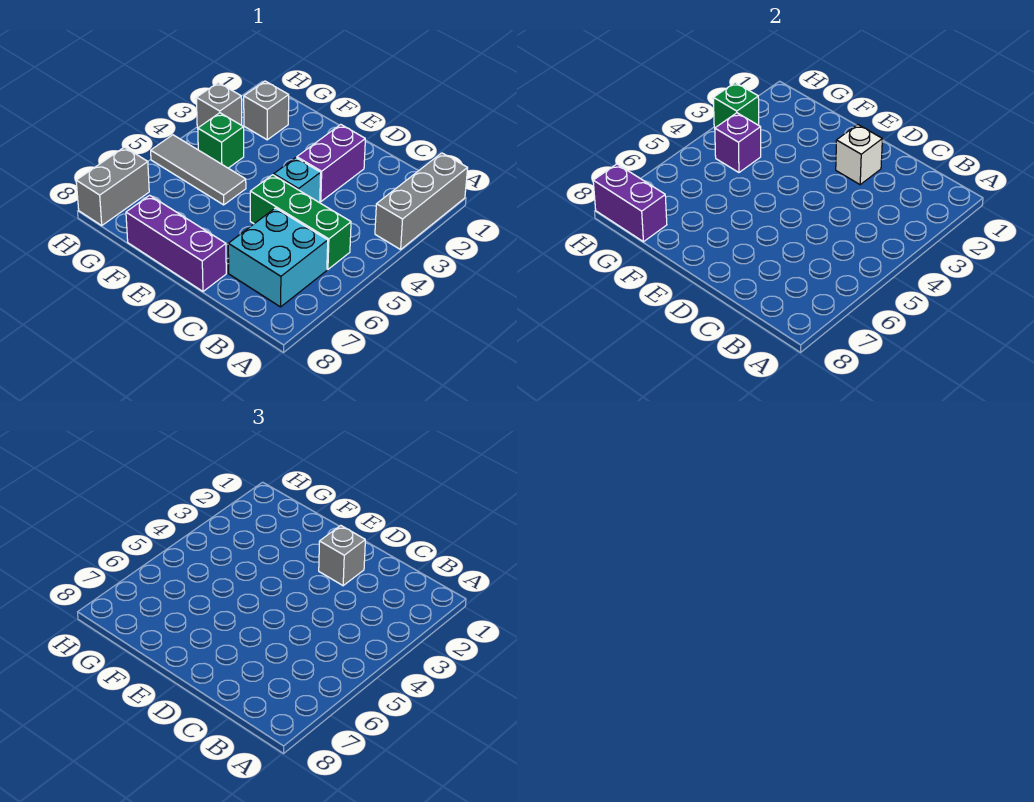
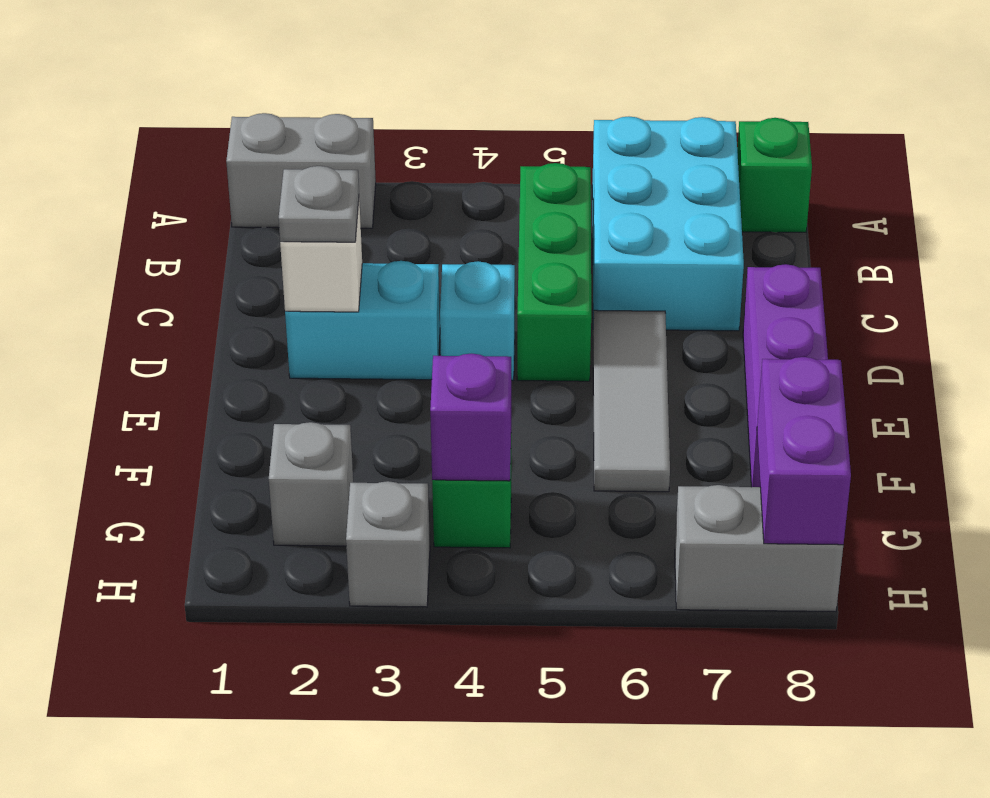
grey 1x3 brick [375,153,468,249] -> grey 1x2 brick [226,113,376,228]
cyan 2x2 brick [228,208,328,307] -> cyan 2x3 brick [592,117,744,331]
purple 1x2 brick [297,124,365,202] -> cyan 1x2 brick [285,261,440,380]
grey 1x1 brick [319,525,365,586] -> grey 1x1 plate [279,166,359,242]
grey 1x3 tile [151,135,246,205] -> grey 1x3 tile moved to [593,310,670,492]
green 1x1 brick [713,83,759,128] -> green 1x1 brick moved to [737,118,812,232]

